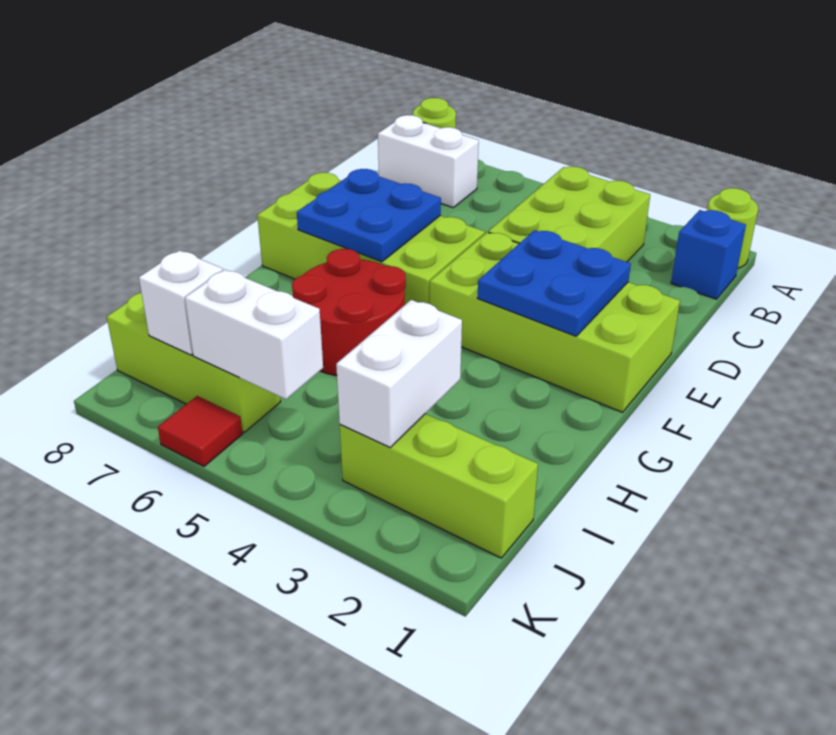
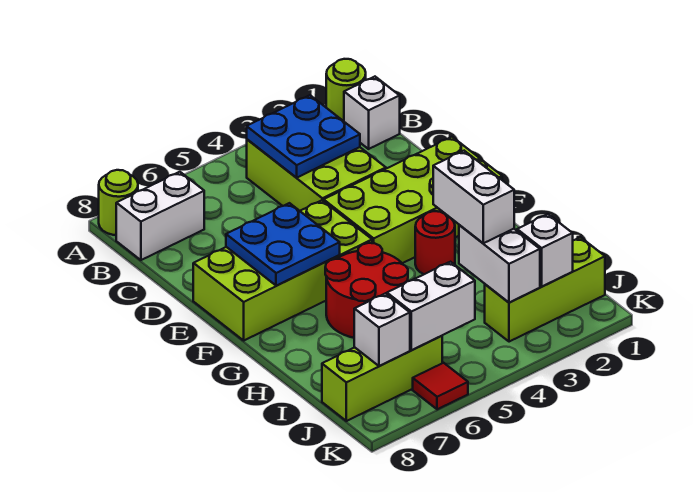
blue 1x1 brick [671,210,746,299] -> white 1x1 brick [344,77,400,149]
blue 2x2 plate [477,230,631,336] -> blue 2x2 plate moved to [247,95,360,178]
none -> red 1x1 round brick [415,211,455,274]
none -> white 1x2 brick [433,151,514,243]
none -> white 1x1 brick [517,214,573,287]

